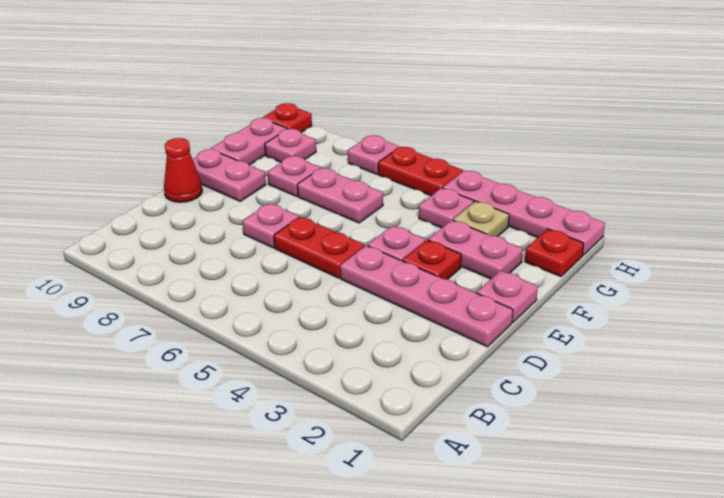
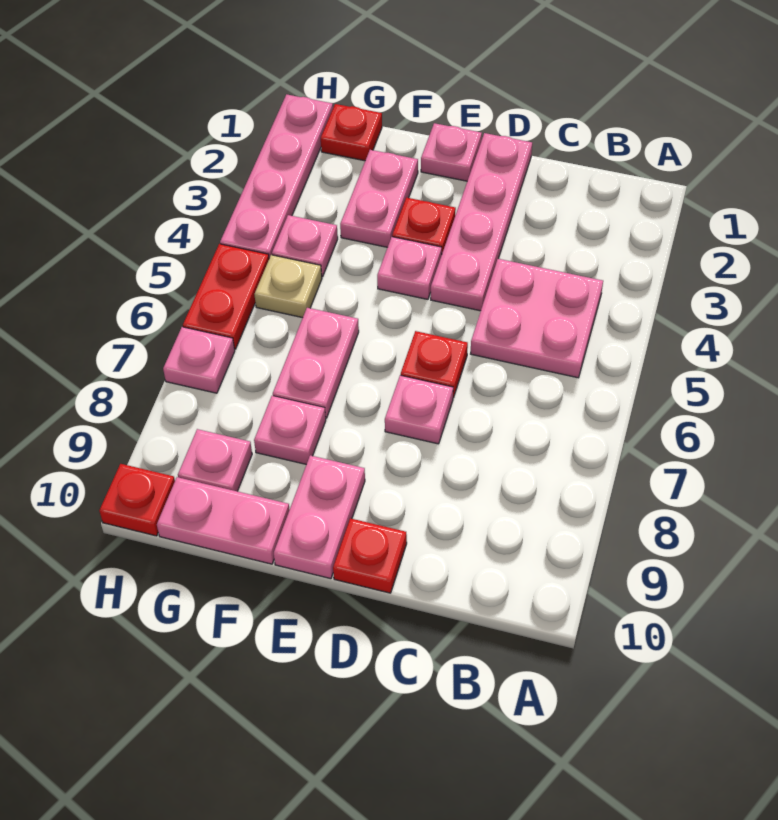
none -> pink 2x2 plate [471,259,603,378]
red 1x2 plate [274,217,365,278] -> red 1x1 plate [401,331,468,398]
red 1x1 cone [164,138,202,202] -> red 1x1 plate [333,518,407,593]
tan 1x1 plate [453,201,509,236] -> tan 1x1 plate moved to [254,255,322,318]

